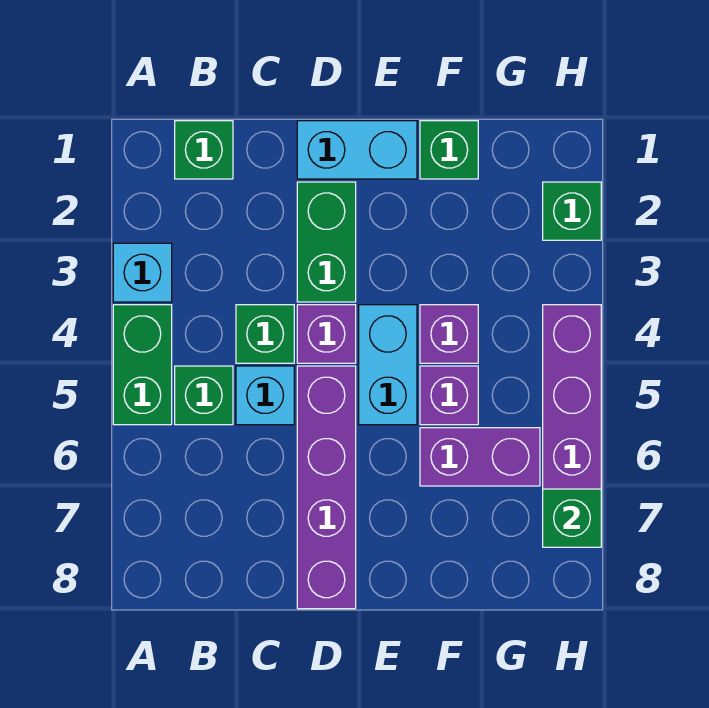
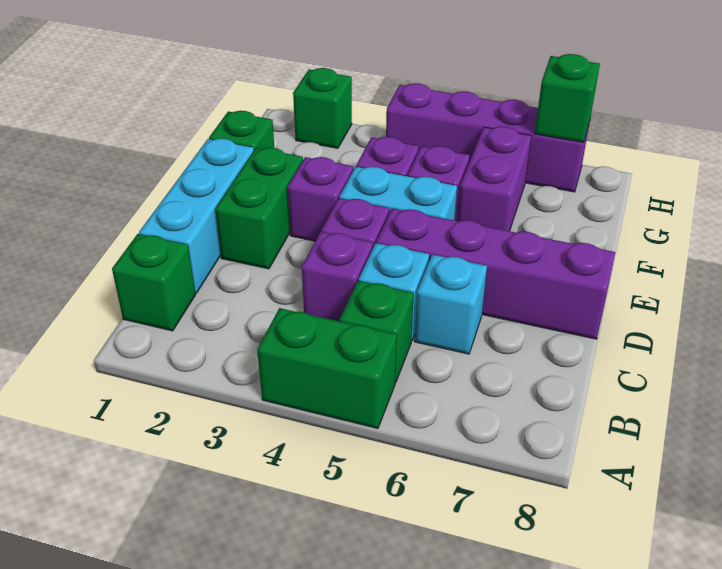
cyan 1x1 brick [113,243,172,302] -> cyan 1x1 brick moved to [415,255,487,354]
green 1x1 brick [236,305,294,363] -> purple 1x1 brick [302,232,373,321]
cyan 1x2 brick [297,121,417,179] -> cyan 1x3 brick [139,139,254,293]
green 1x2 brick [297,182,356,302] -> green 1x2 brick turned to [215,148,303,269]
none -> purple 1x1 brick [288,157,353,241]

